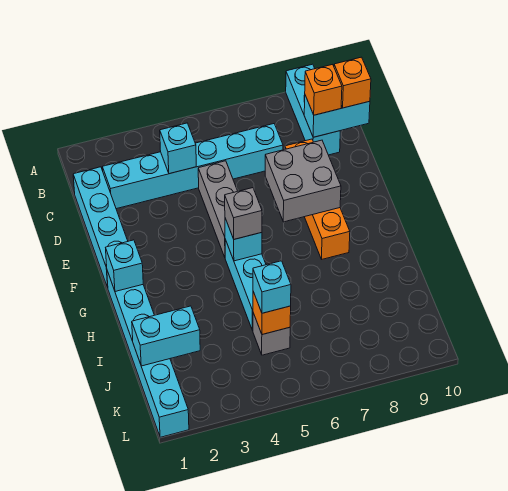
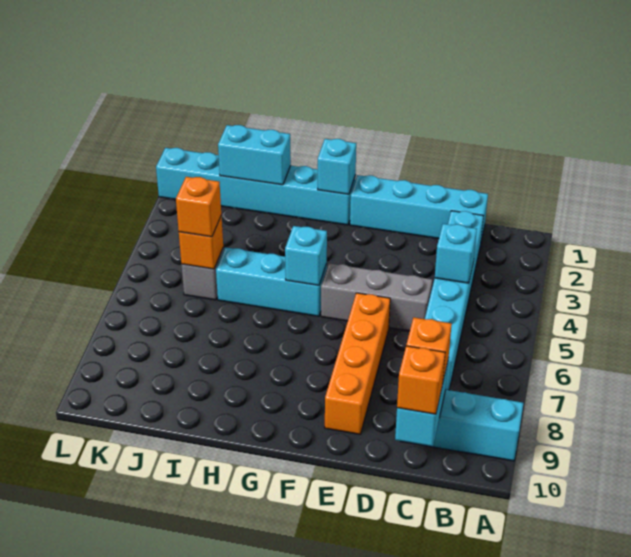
orange 1x4 brick [285,139,350,259] -> orange 1x4 brick turned to [325,293,390,434]
grey 2x2 brick [265,140,341,222] -> none
grey 1x1 brick [225,188,262,239] -> none
cyan 1x2 brick [132,306,200,366] -> cyan 1x2 brick turned to [218,125,291,185]
cyan 1x1 brick [253,261,291,313] -> orange 1x1 brick [176,177,221,237]

